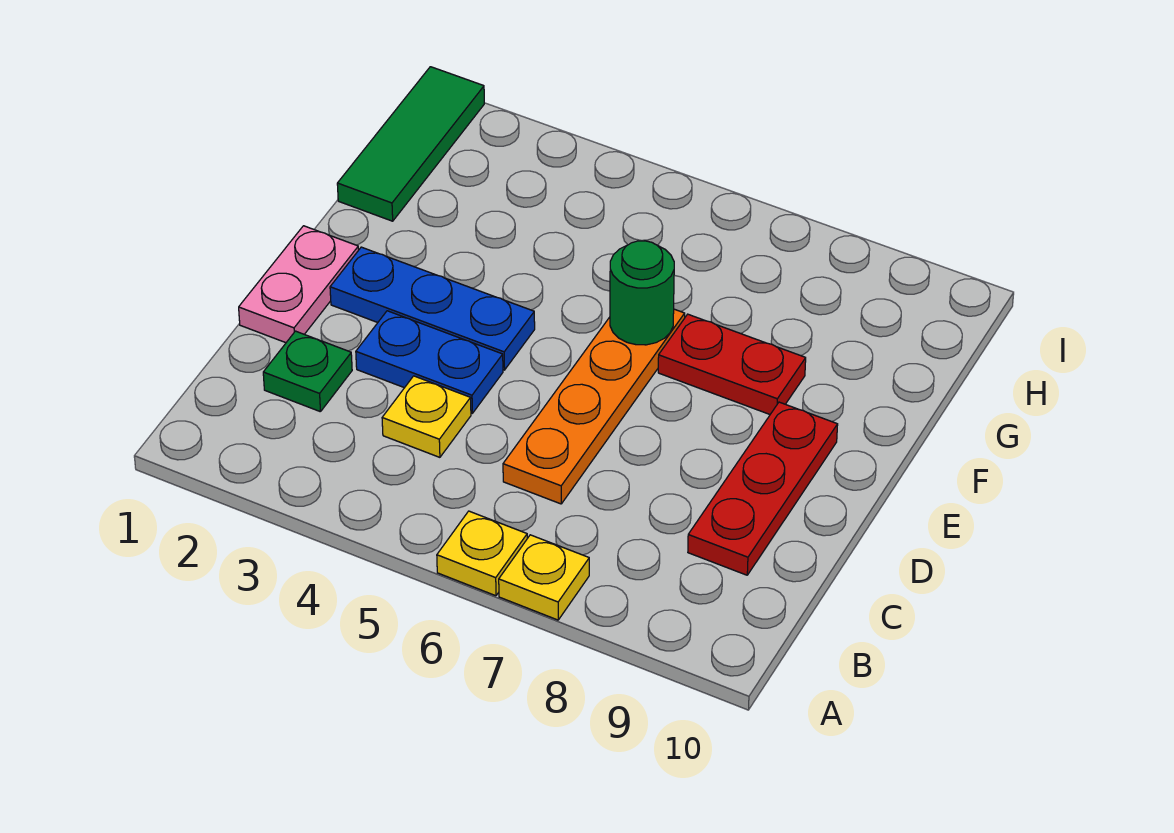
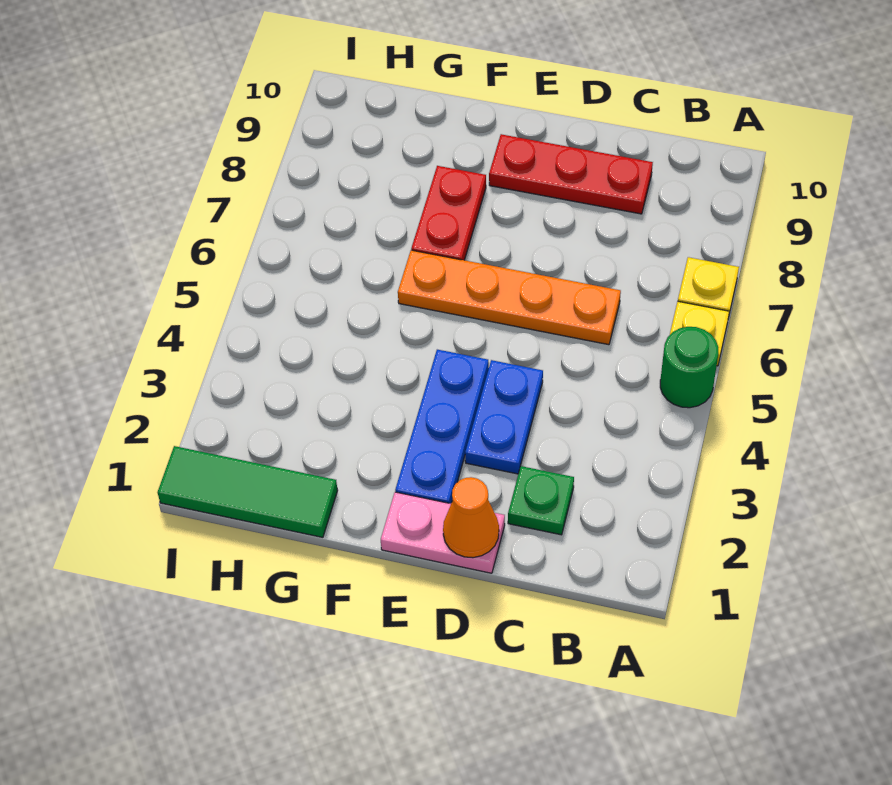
yellow 1x1 plate [382,376,471,457] -> none
none -> orange 1x1 cone [443,477,499,558]
green 1x1 round brick [610,241,674,345] -> green 1x1 round brick moved to [660,327,718,408]

